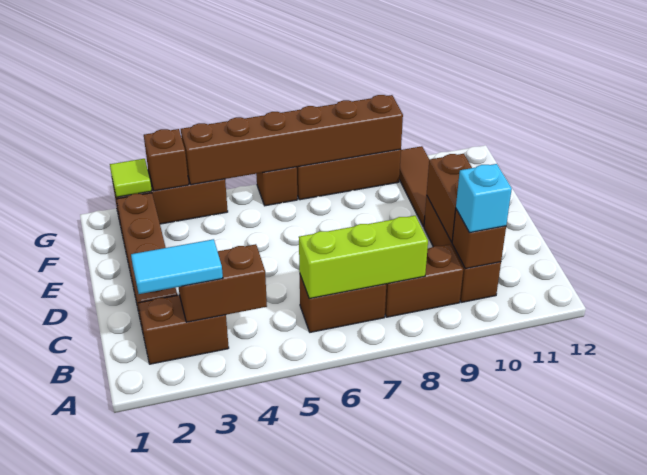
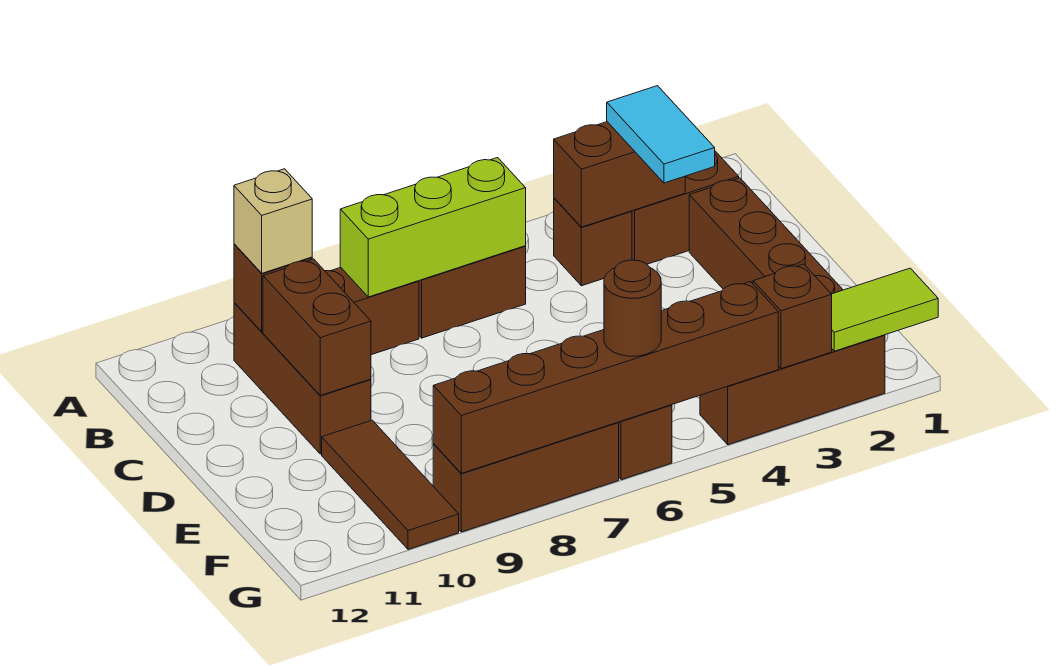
cyan 1x2 tile [131,239,223,294] -> cyan 1x2 tile turned to [607,86,715,183]
none -> brown 1x1 brick [554,198,632,286]
cyan 1x1 brick [456,164,512,233] -> tan 1x1 brick [234,169,312,273]
lime 1x1 tile [110,159,152,197] -> lime 1x2 tile [832,268,938,351]
none -> brown 1x1 round brick [604,260,661,356]

